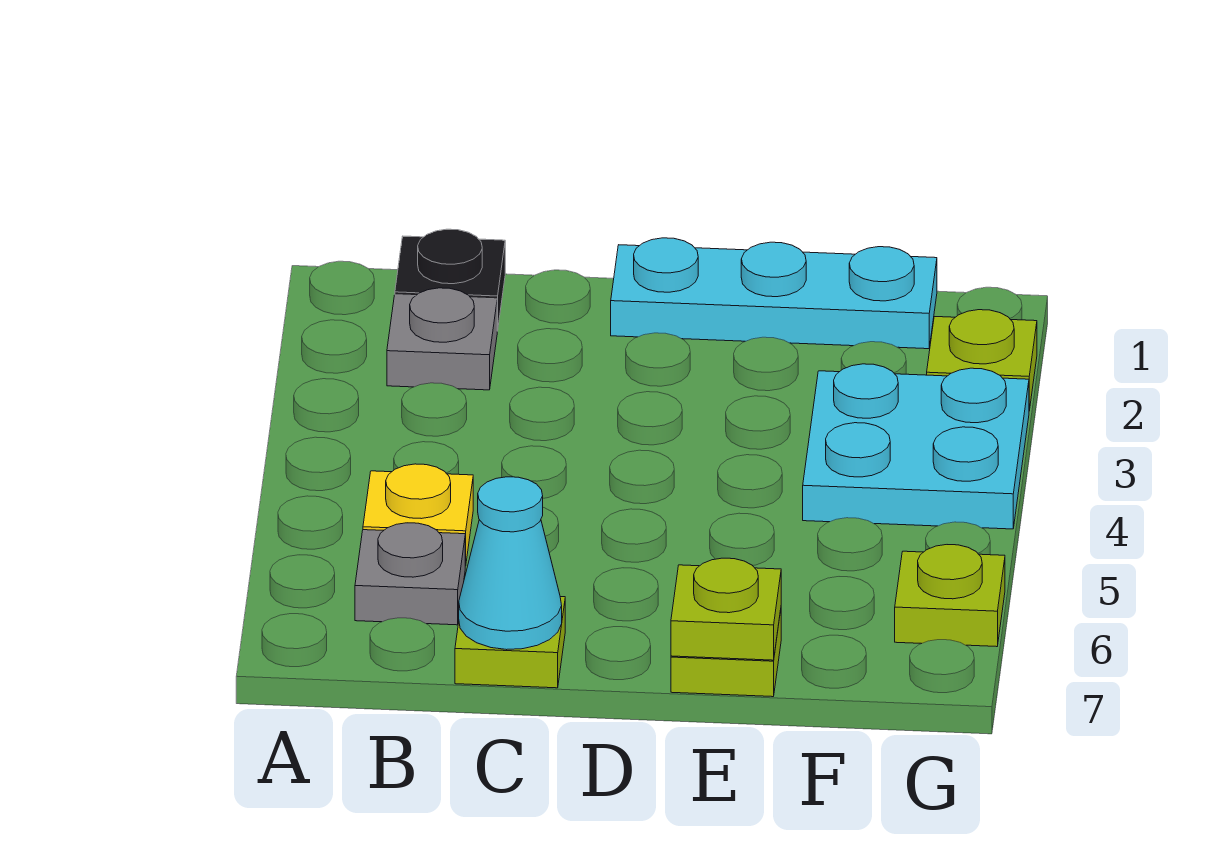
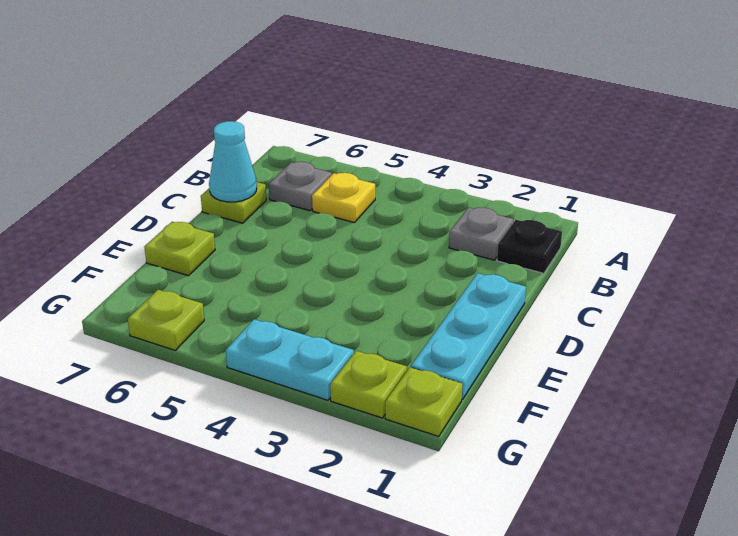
lime 1x1 plate [671,558,781,660] -> lime 1x1 plate moved to [385,367,463,436]
cyan 2x2 plate [803,364,1029,529] -> cyan 1x2 plate [226,319,354,400]

